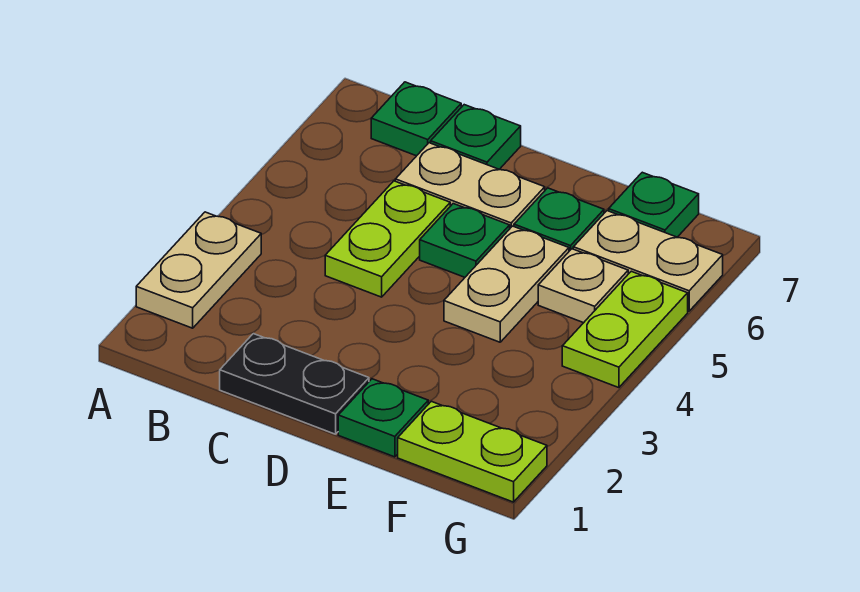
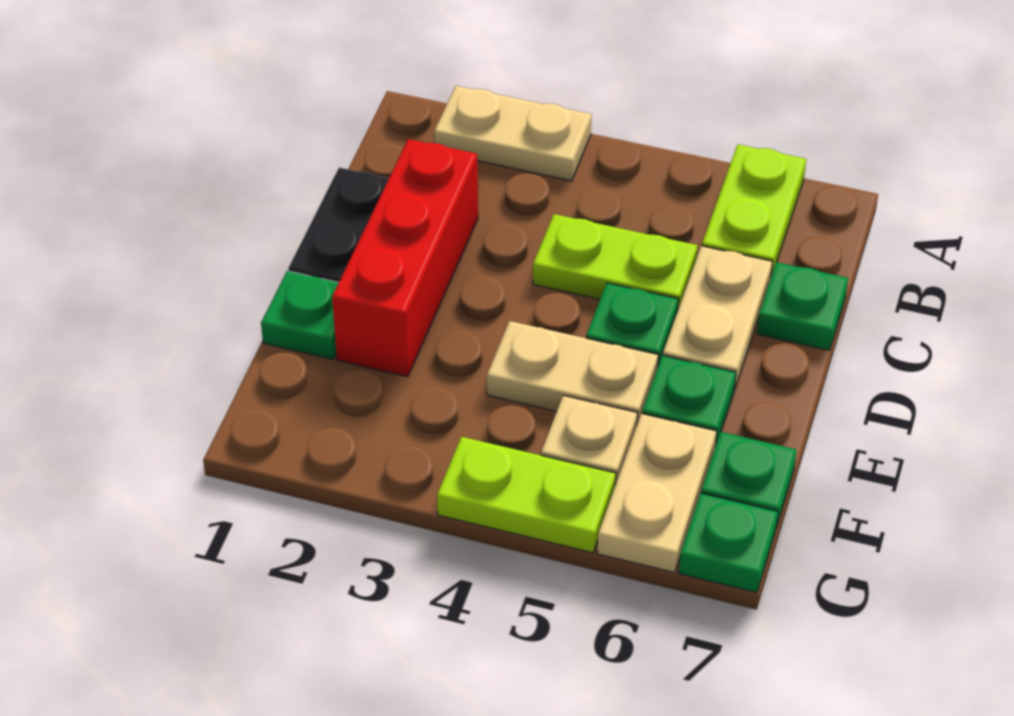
green 1x1 plate [371,82,461,156] -> green 1x1 plate moved to [679,493,778,593]
none -> red 1x3 brick [332,139,478,377]
lime 1x2 plate [398,401,547,502] -> lime 1x2 plate moved to [702,145,806,276]

